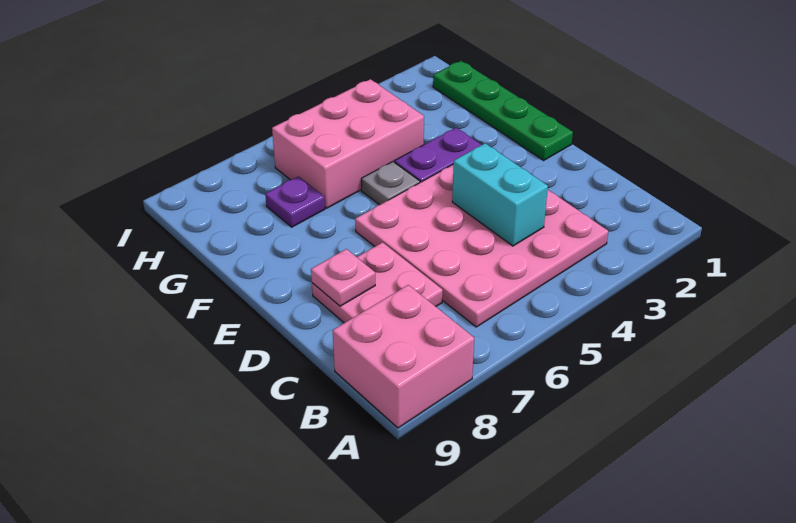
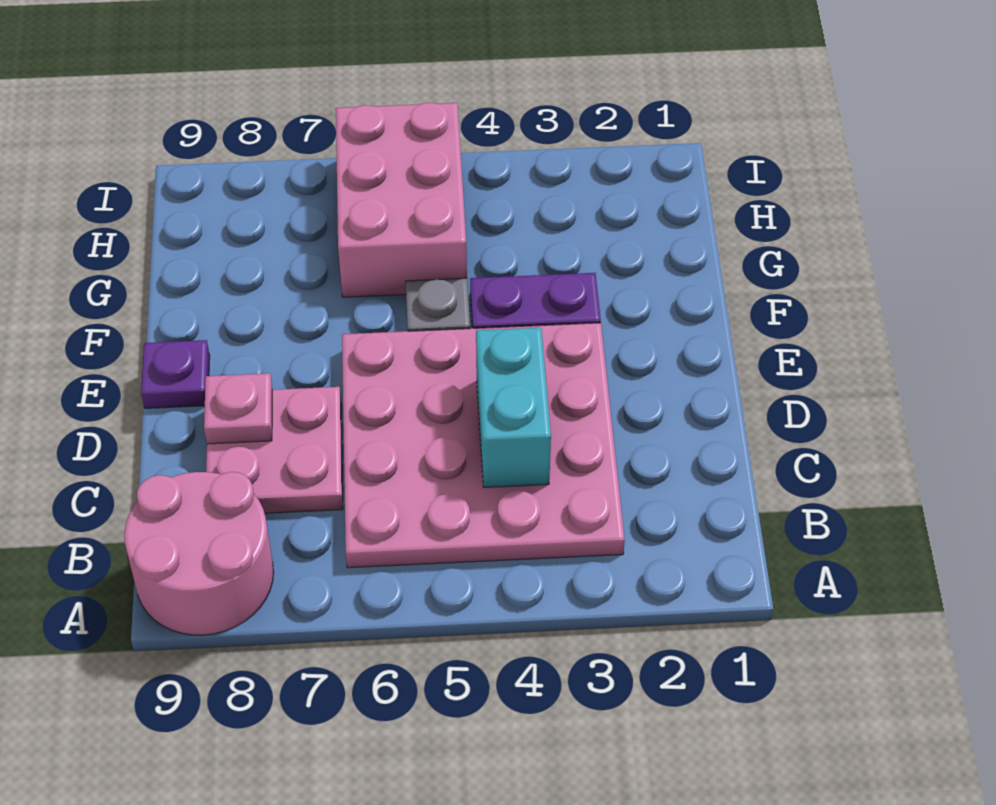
pink 2x2 brick [333,285,474,428] -> pink 2x2 round brick [124,472,274,635]
green 1x4 plate [433,61,573,160] -> none
pink 2x3 brick [272,79,424,208] -> pink 2x3 brick turned to [336,103,467,297]
purple 1x1 plate [265,176,325,227] -> purple 1x1 plate moved to [141,340,210,408]

